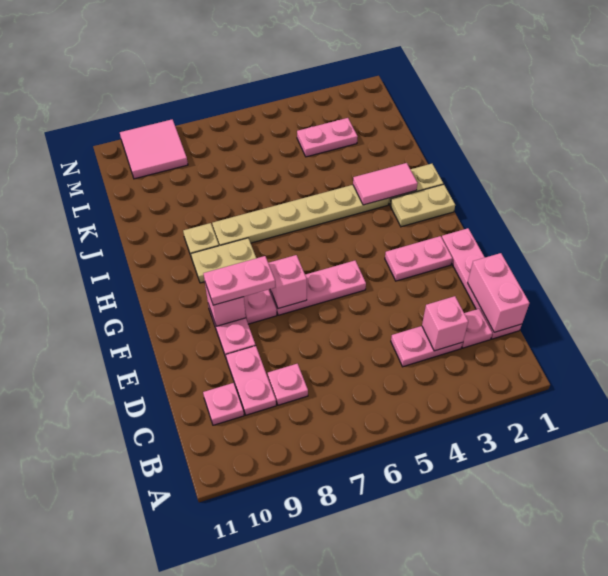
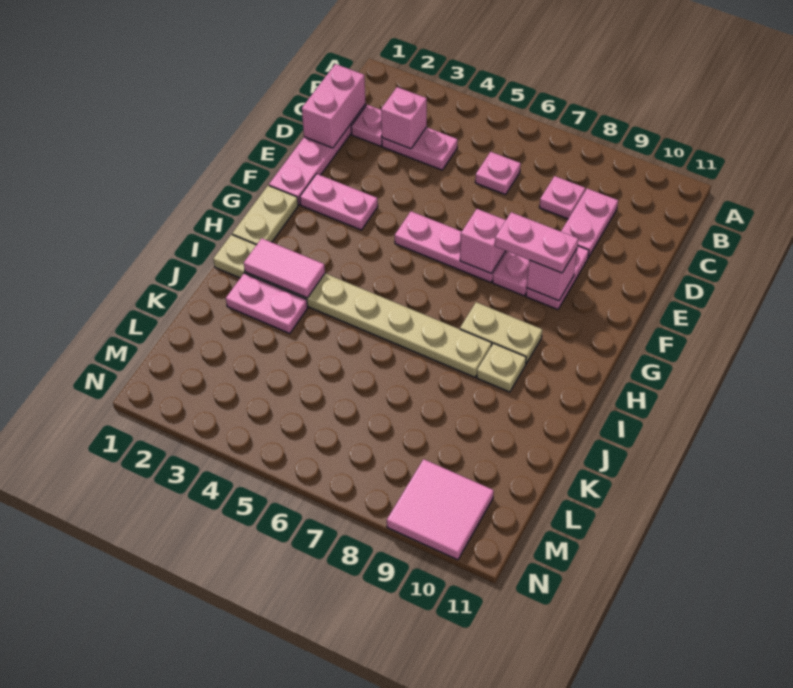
pink 1x1 plate [203,383,244,425] -> pink 1x1 plate moved to [475,152,521,195]
tan 1x2 plate [390,184,455,227] -> tan 1x2 plate turned to [232,185,298,245]
pink 1x2 plate [297,118,358,157] -> pink 1x2 plate moved to [226,273,307,334]

